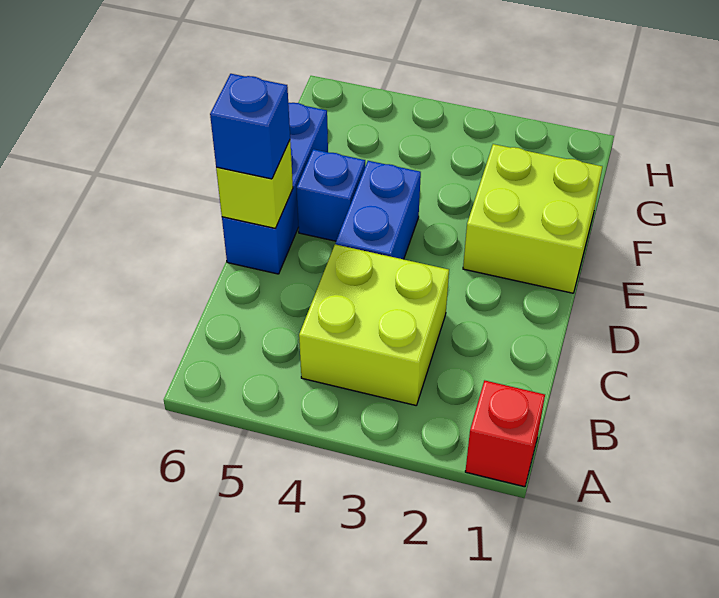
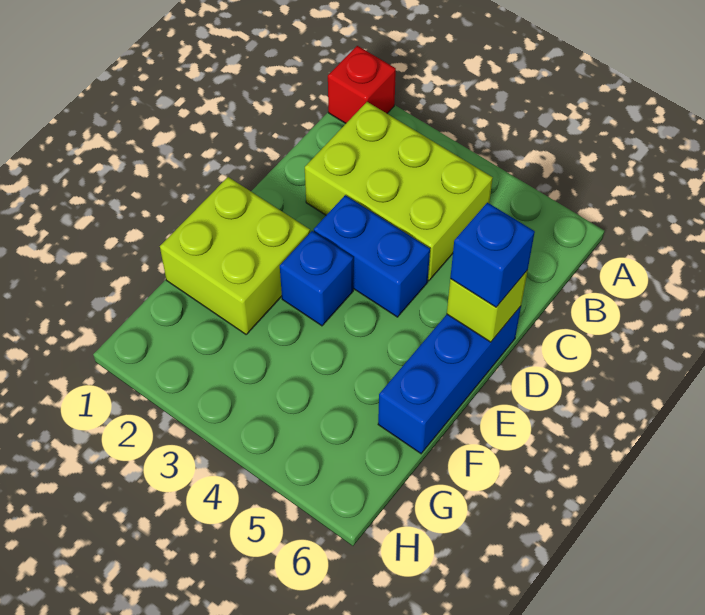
lime 2x2 brick [299,244,449,405] -> lime 2x3 brick [305,102,493,281]
blue 1x2 brick [336,161,421,259] -> blue 1x2 brick turned to [314,195,430,317]
blue 1x1 brick [297,149,365,241] -> blue 1x1 brick moved to [280,231,353,326]

